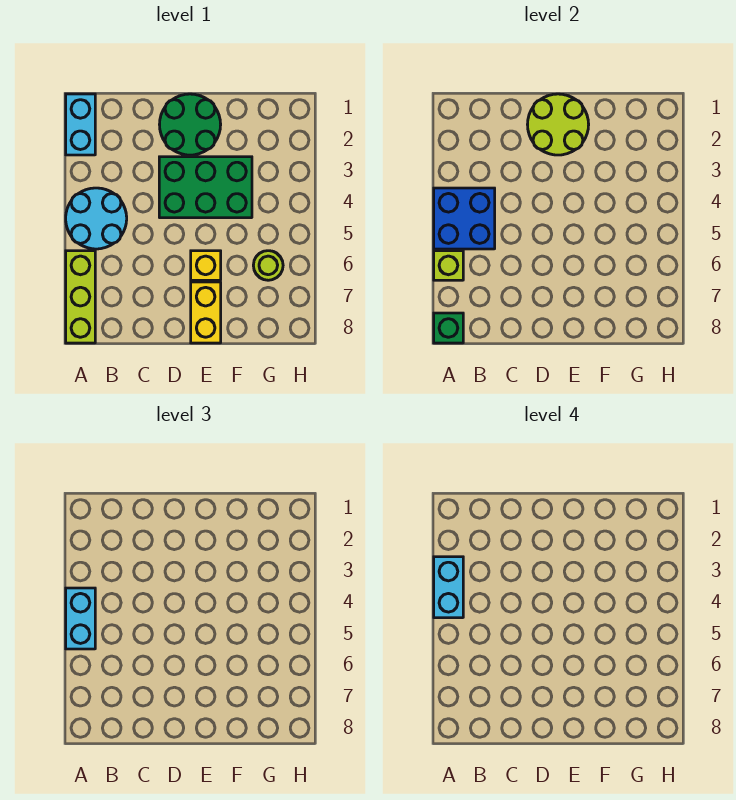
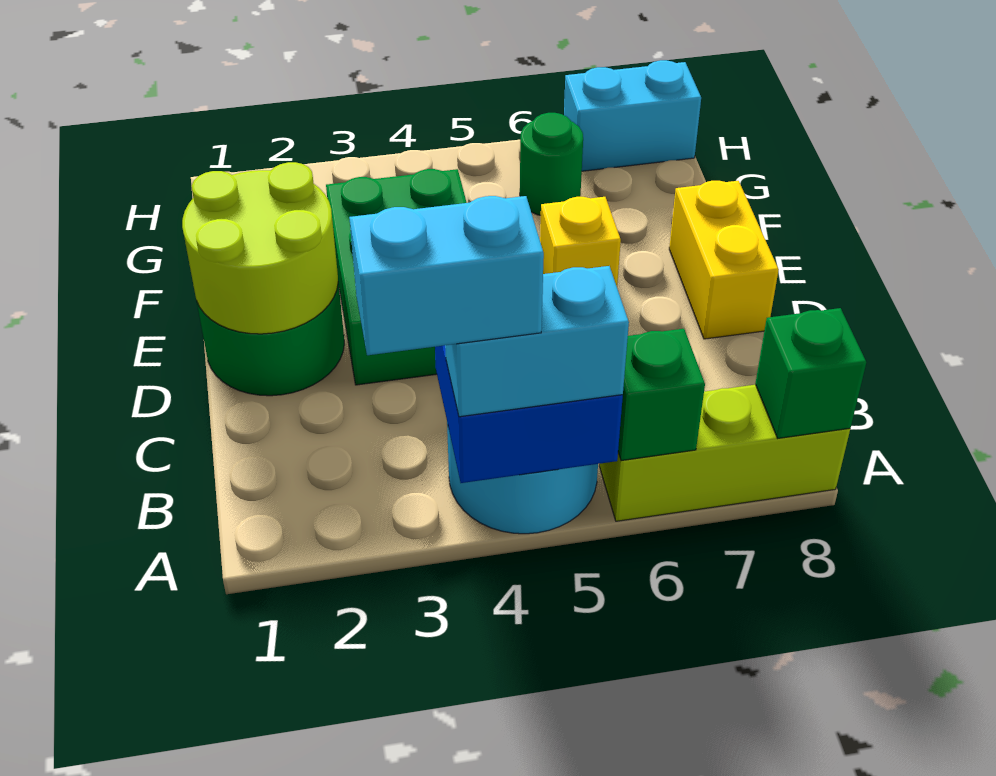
cyan 1x2 brick [66,94,95,155] -> cyan 1x2 brick moved to [564,60,701,171]
lime 1x1 brick [434,251,463,280] -> green 1x1 brick [618,329,705,461]
yellow 1x2 brick [191,282,221,343] -> yellow 1x2 brick turned to [669,181,779,339]
lime 1x1 round brick [253,251,283,280] -> green 1x1 round brick [520,113,583,215]

